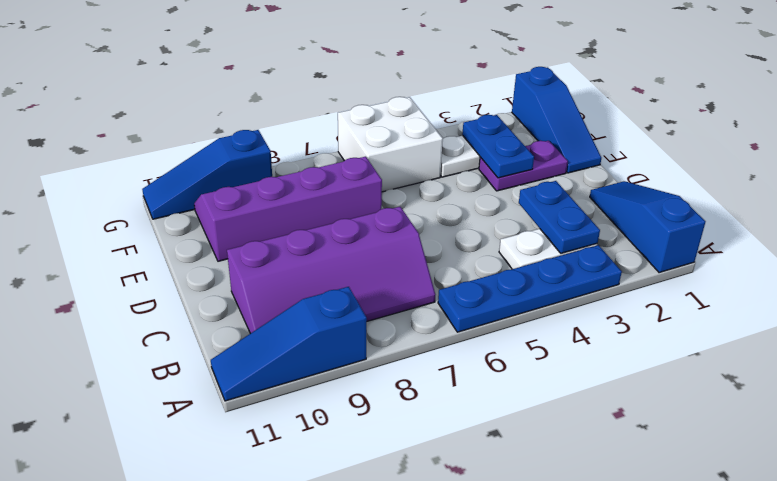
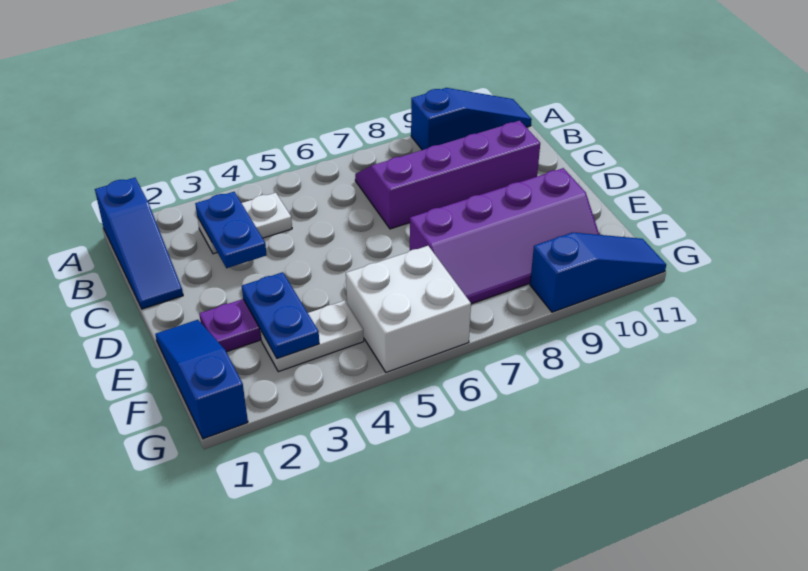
blue 1x4 plate [438,245,622,332] -> none

